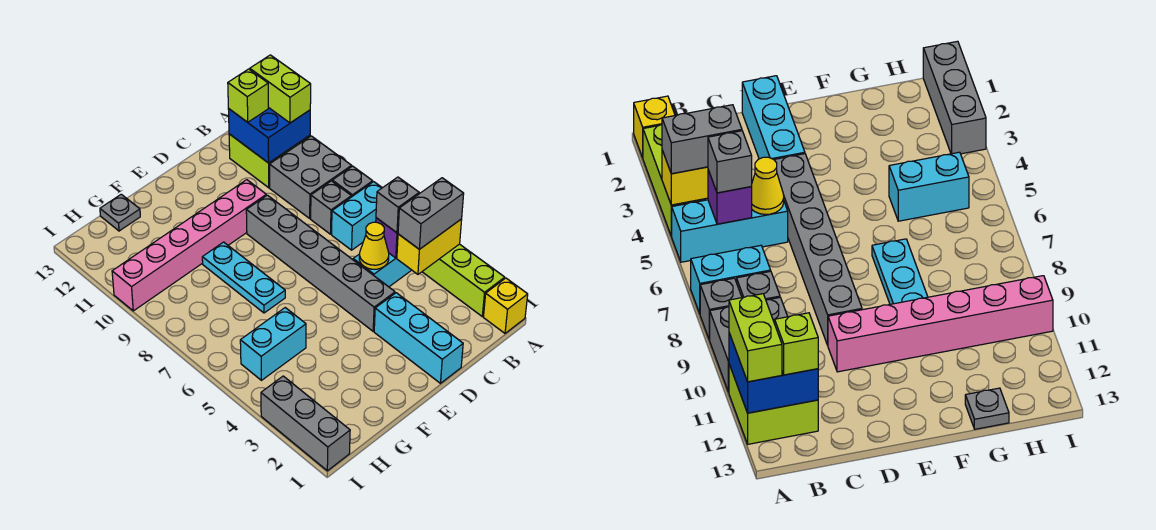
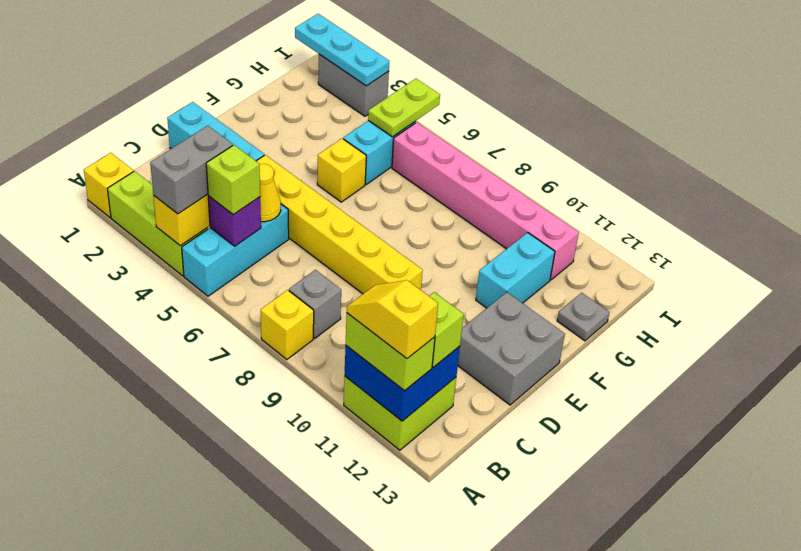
cyan 1x2 brick [332,182,382,250] -> cyan 1x2 brick moved to [476,233,555,308]
grey 1x1 brick [332,166,373,197] -> yellow 1x1 brick [261,290,314,360]
grey 2x2 brick [270,136,352,218] -> grey 2x2 brick moved to [458,292,565,405]
none -> yellow 1x2 slope [347,280,438,359]
grey 1x1 brick [376,177,419,233] -> lime 1x1 brick [206,145,260,215]
grey 1x6 brick [246,195,395,331] -> yellow 1x6 brick [257,155,423,294]
pink 1x6 brick [112,180,266,311] -> pink 1x6 brick turned to [392,122,579,280]
none -> yellow 1x1 brick [317,139,366,202]
cyan 1x3 plate [202,242,285,313] -> cyan 1x3 plate moved to [295,14,390,86]
none -> lime 1x2 plate [368,79,440,137]
grey 1x3 brick [261,376,350,471] -> grey 1x2 brick [318,54,389,116]

